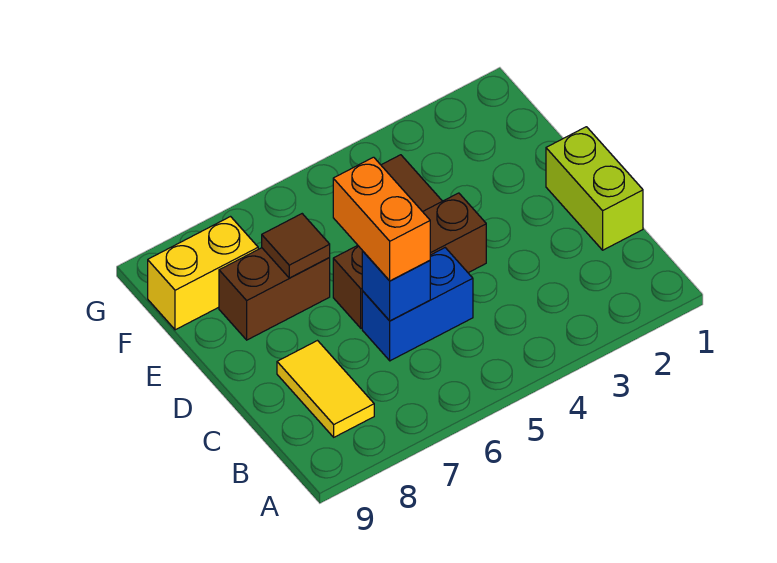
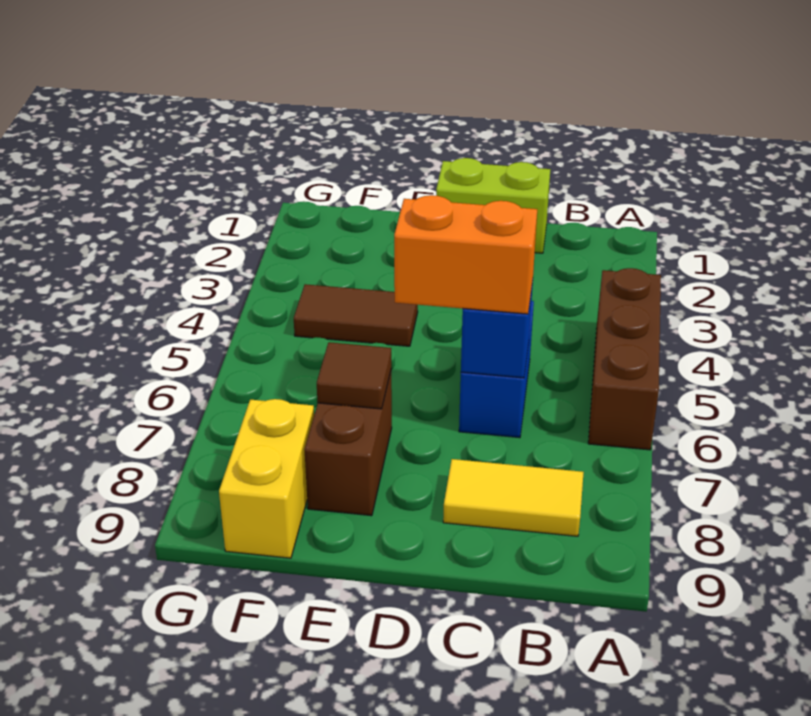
brown 1x3 brick [333,193,486,328] -> brown 1x3 brick moved to [588,268,661,450]

